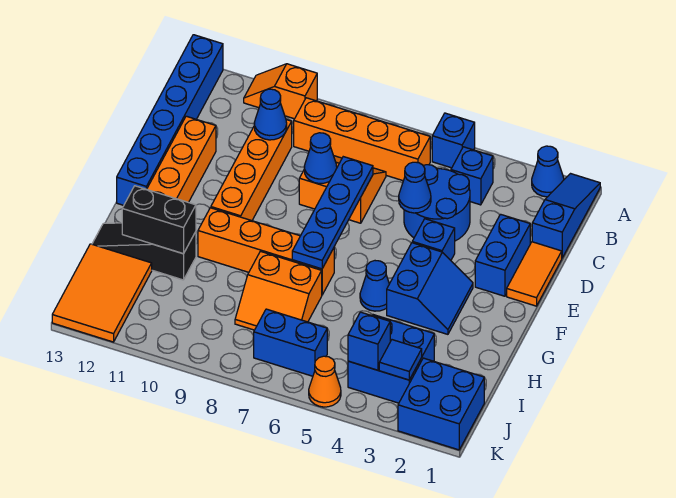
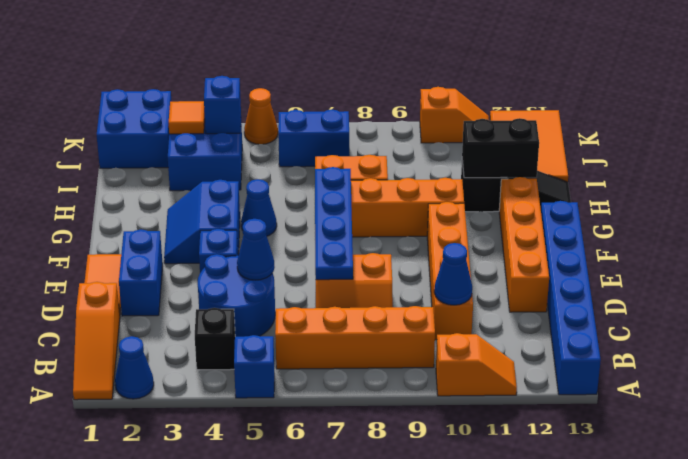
blue 1x3 slope [532,174,600,258] -> orange 1x3 slope [73,282,120,400]
blue 1x1 brick [451,147,493,205] -> black 1x1 brick [195,308,235,370]
blue 1x1 cone [304,133,337,183] -> none
blue 1x1 tile [379,340,422,380] -> orange 1x1 tile [169,101,205,134]
none -> orange 1x2 slope [420,87,489,143]

